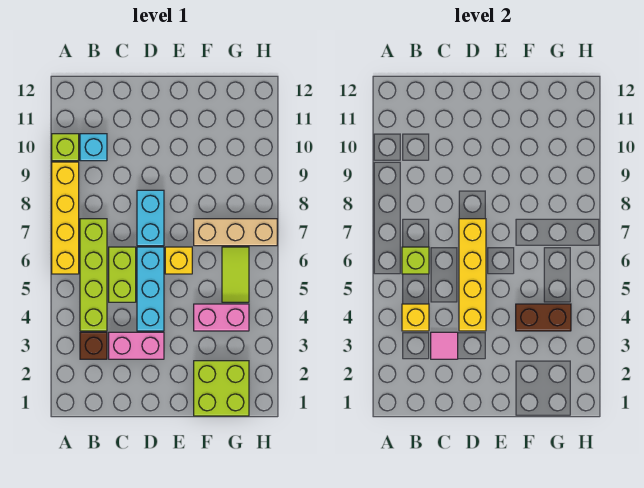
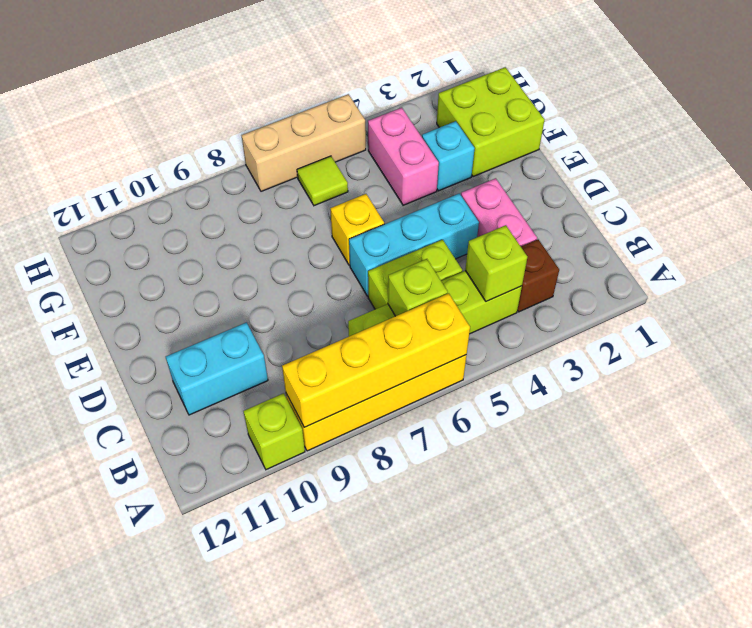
yellow 1x1 brick [402,304,429,331] -> lime 1x1 brick [465,225,527,302]
cyan 1x1 brick [80,134,107,161] -> cyan 1x1 brick moved to [422,121,475,191]
pink 1x1 tile [431,332,458,359] -> none
yellow 1x4 brick [459,219,486,331] -> yellow 1x4 brick moved to [282,293,470,427]
cyan 1x2 brick [137,190,164,246] -> cyan 1x2 brick moved to [166,322,268,415]
brown 1x2 brick [516,304,571,331] -> none
tan 1x3 brick [194,219,277,246] -> tan 1x3 brick turned to [241,94,366,191]
lime 1x2 tile [222,247,249,302] -> lime 1x1 tile [297,156,348,206]

